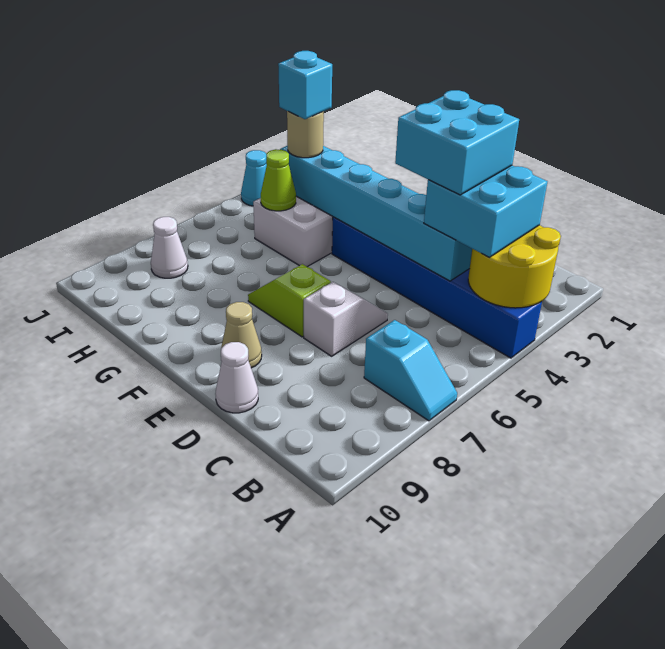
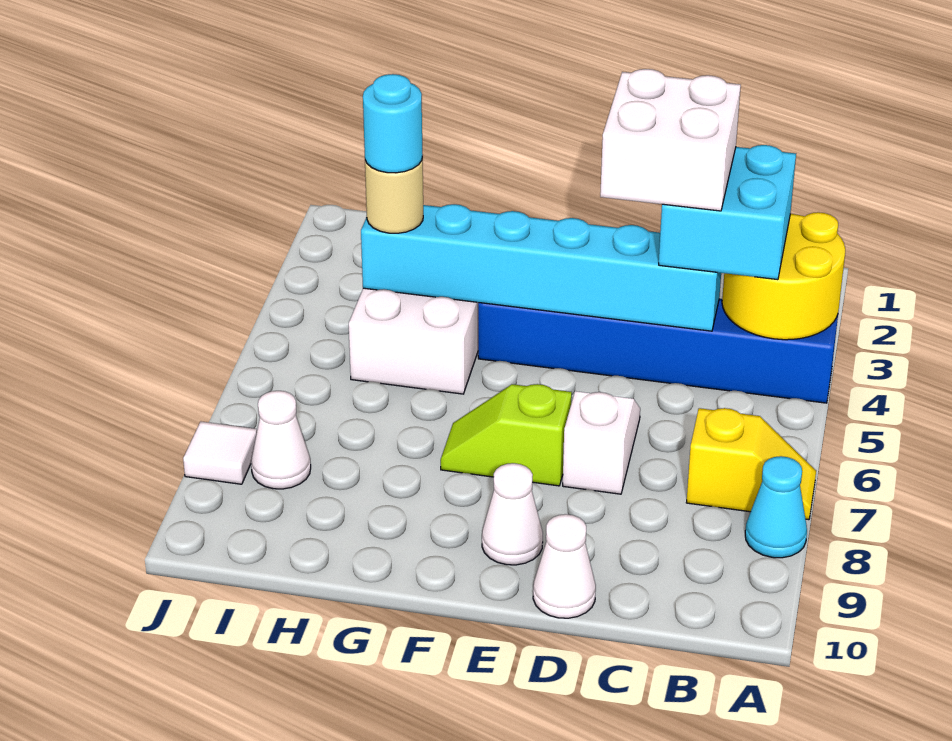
cyan 1x2 slope [364,320,457,421] -> yellow 1x2 slope [686,408,816,520]
cyan 2x2 brick [395,90,519,195] -> white 2x2 brick [600,69,741,211]
tan 1x1 cone [221,302,262,368] -> white 1x1 cone [482,463,543,565]
cyan 1x1 brick [278,51,332,119] -> cyan 1x1 round brick [363,74,423,173]
lime 1x1 cone [261,149,296,211] -> none
cyan 1x1 cone [241,150,267,206] -> cyan 1x1 cone moved to [745,456,807,558]
none -> white 1x1 tile [183,422,257,484]

